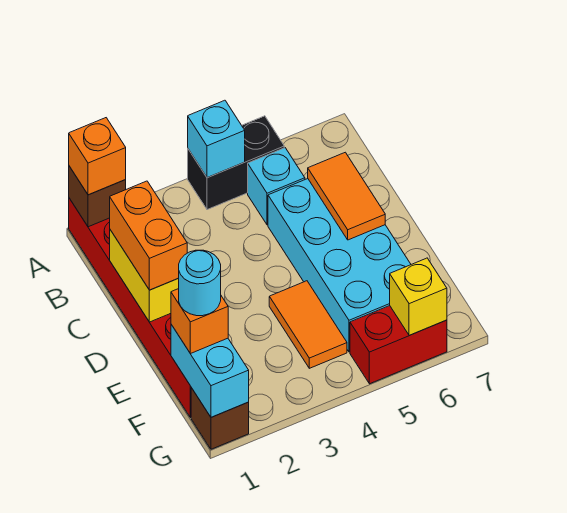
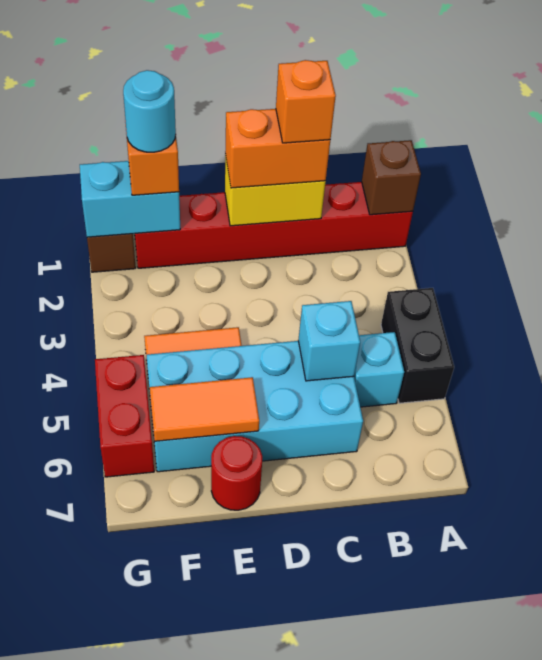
orange 1x1 brick [69,118,126,195] -> orange 1x1 brick moved to [276,60,336,143]
cyan 1x1 brick [188,100,245,178] -> cyan 1x1 brick moved to [298,301,360,381]
orange 1x2 tile [308,152,385,240] -> orange 1x2 tile moved to [150,377,259,441]
none -> red 1x1 round brick [211,436,262,510]
yellow 1x1 brick [390,258,447,335] -> none

